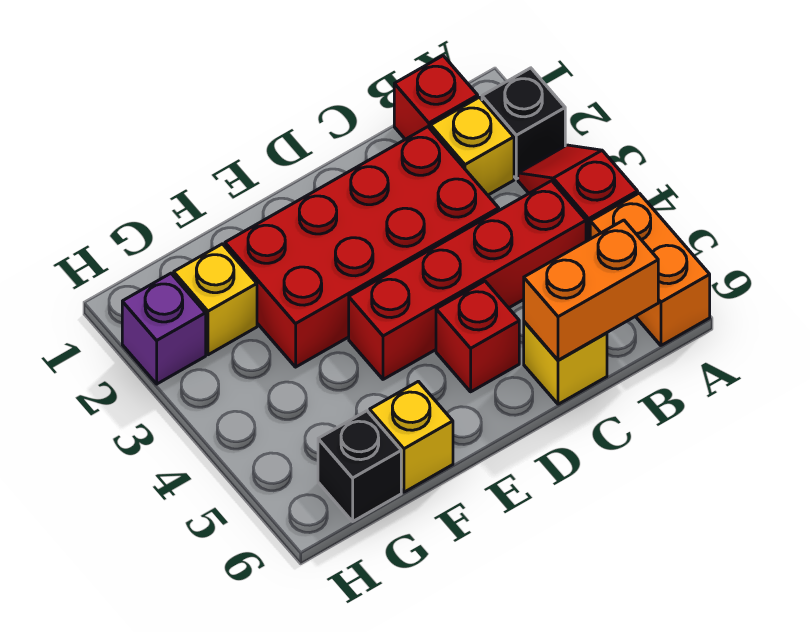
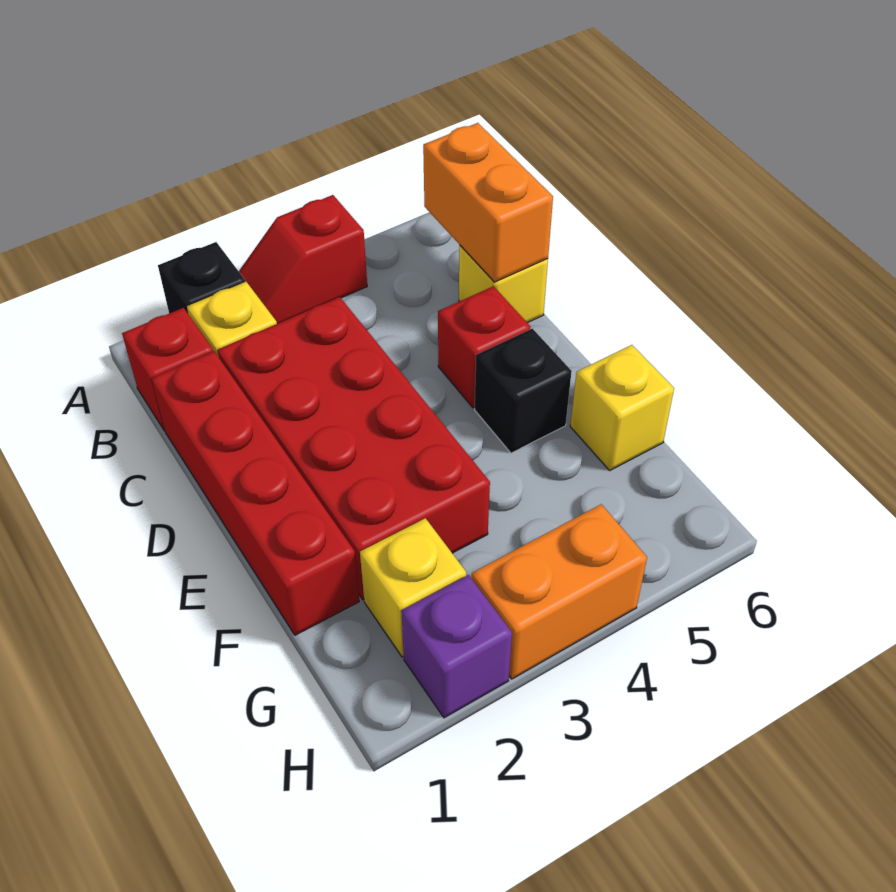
orange 1x2 brick [590,193,710,345] -> orange 1x2 brick moved to [472,504,647,679]
red 1x4 brick [349,181,586,379] -> red 1x4 brick moved to [151,351,359,635]
black 1x1 brick [318,411,401,521] -> black 1x1 brick moved to [475,329,572,453]

